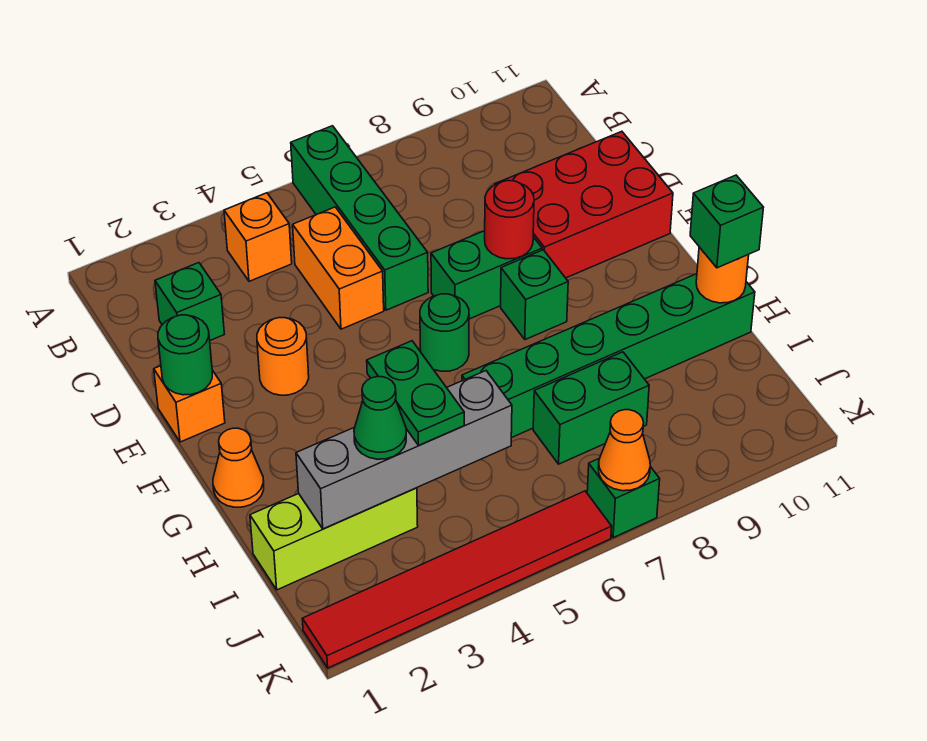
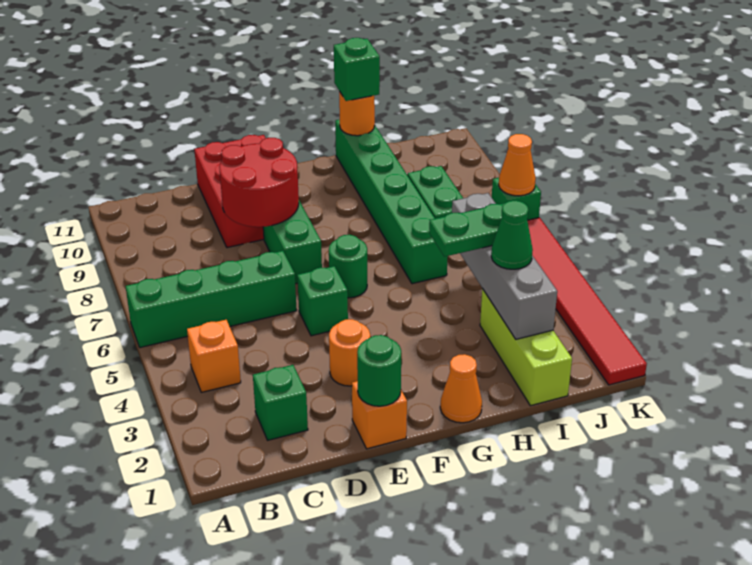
orange 1x2 brick [293,207,384,329] -> none
red 1x1 round brick [485,181,534,259] -> red 2x2 round brick [219,138,299,227]
green 1x1 brick [501,250,568,340] -> green 1x1 brick moved to [297,266,348,336]

